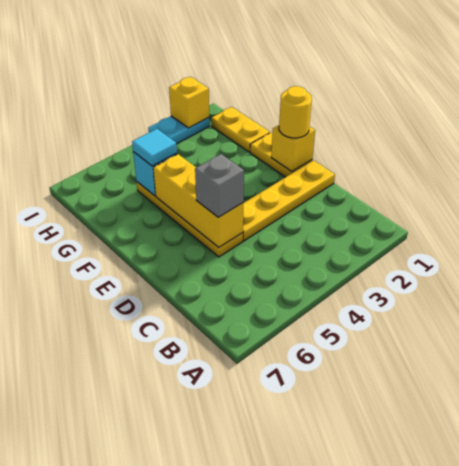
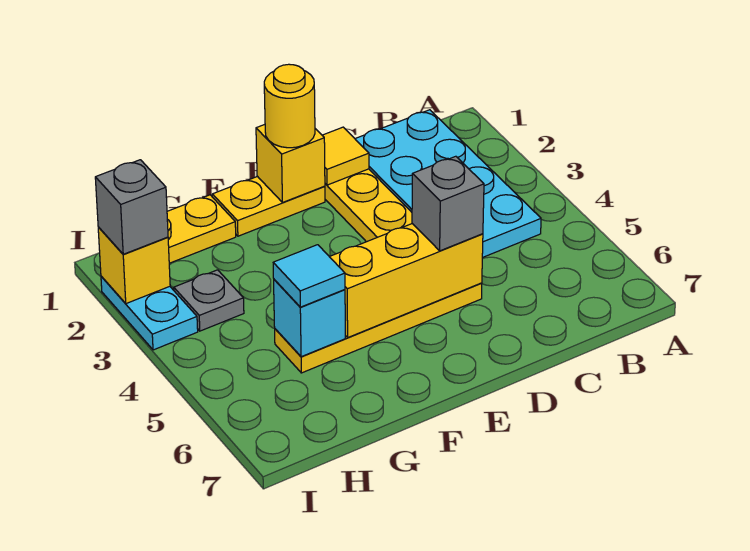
none -> cyan 2x4 plate [355,110,541,258]
none -> yellow 1x1 tile [322,127,369,185]
none -> grey 1x1 plate [174,270,244,331]
none -> grey 1x1 brick [95,160,168,254]

